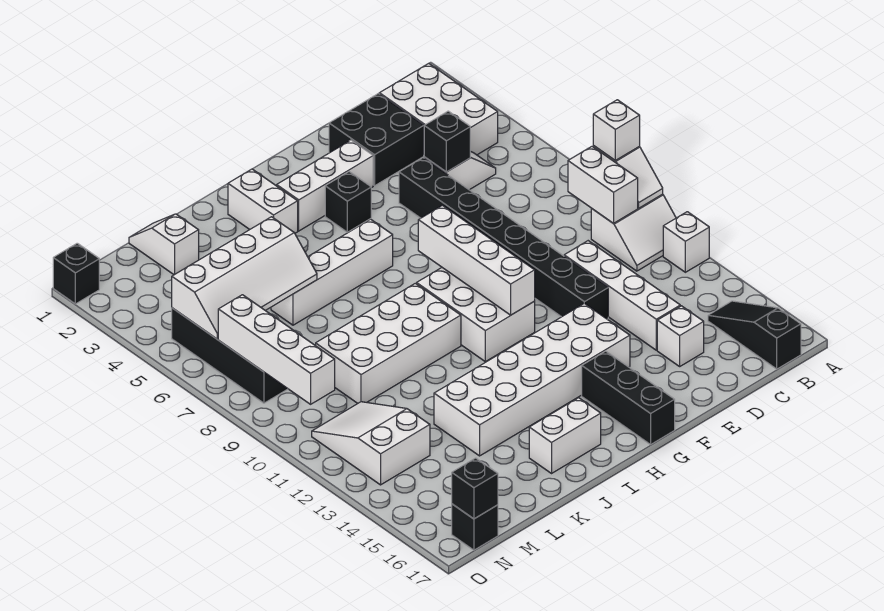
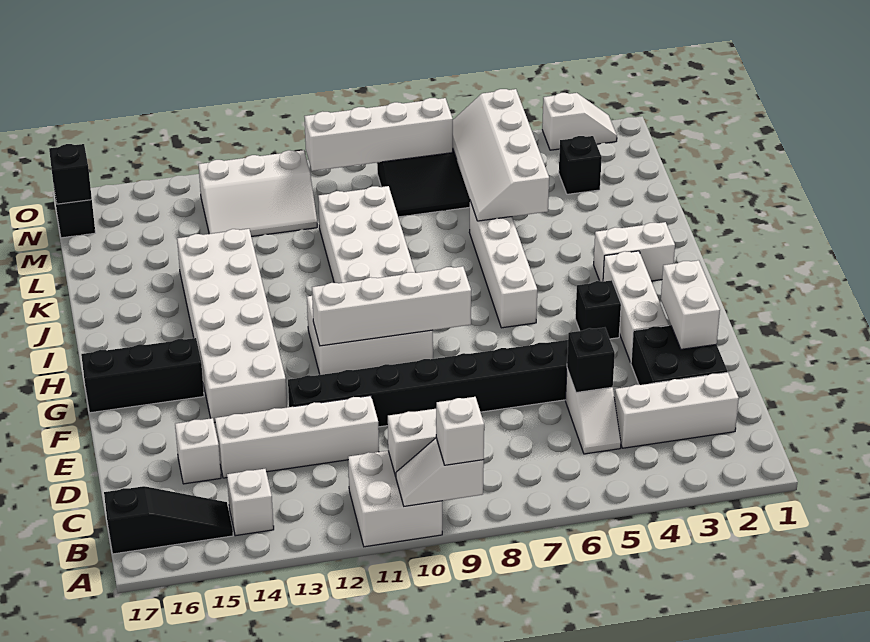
white 2x2 slope [591,194,676,271] -> white 2x2 brick [348,451,442,547]
white 1x1 brick [663,212,709,272] -> white 1x1 brick moved to [227,469,274,536]
white 2x3 brick [380,63,498,155] -> white 1x3 brick [614,372,739,448]
white 1x2 brick [529,398,601,473] -> white 1x2 brick moved to [661,260,720,349]
white 1x2 slope [129,214,199,275] -> white 1x2 slope moved to [542,93,617,150]
white 2x3 slope [312,402,430,485] -> white 2x3 slope turned to [198,150,317,237]
black 1x1 brick [53,243,99,304] -> black 1x1 brick moved to [559,136,602,194]

